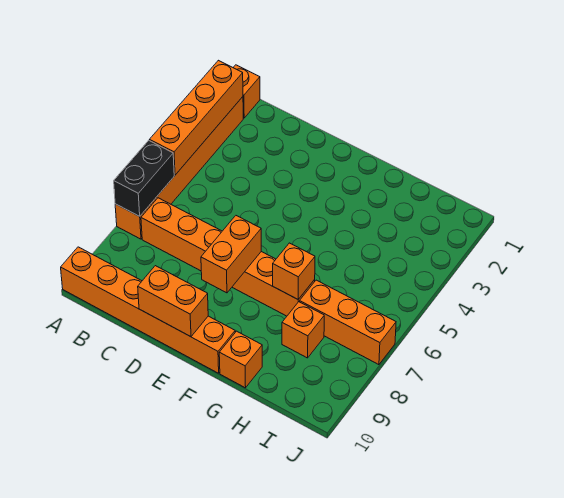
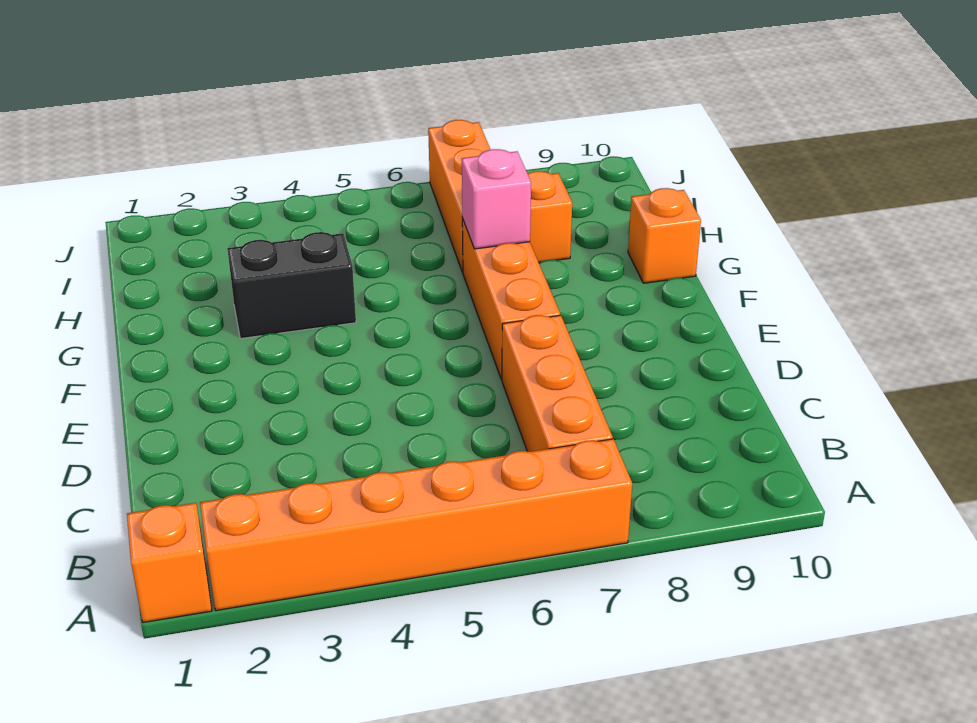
orange 1x4 brick [150,60,243,175] -> none
black 1x2 brick [114,140,174,216] -> black 1x2 brick moved to [227,232,356,339]
orange 1x6 brick [61,247,235,373] -> none
orange 1x2 brick [138,266,208,337] -> none
orange 1x2 brick [201,216,261,293] -> none
orange 1x1 brick [273,243,315,299] -> pink 1x1 brick [462,149,531,249]

